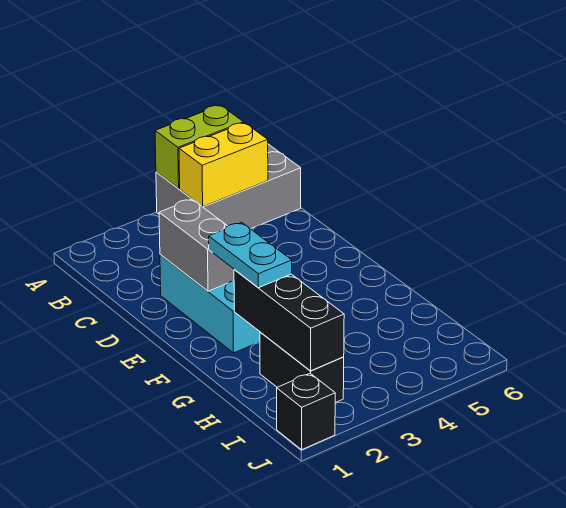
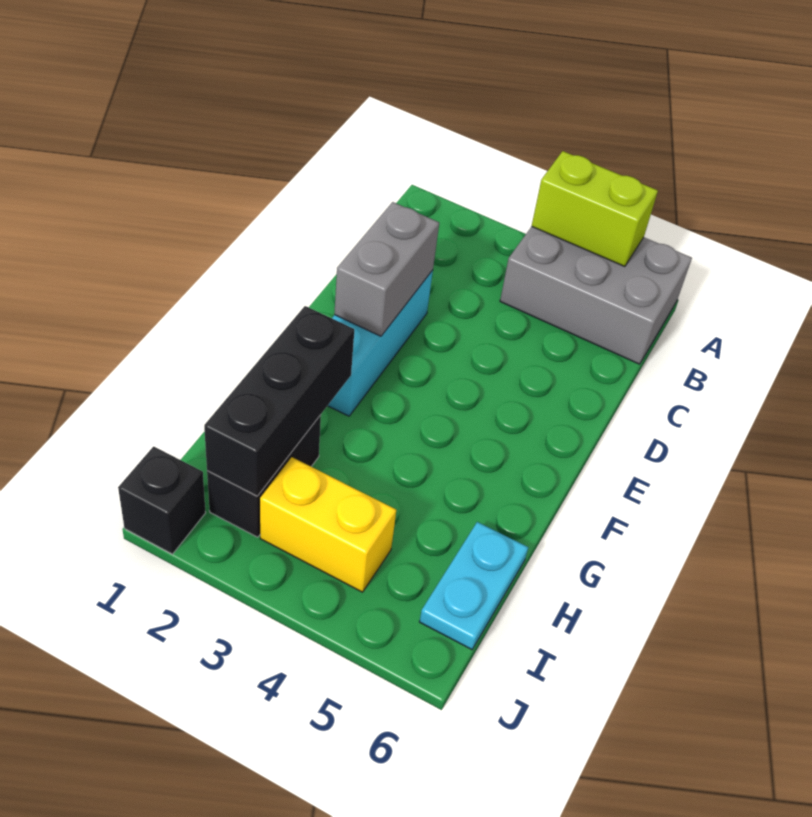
yellow 1x2 brick [179,123,268,207] -> yellow 1x2 brick moved to [260,457,396,592]
cyan 1x2 plate [209,223,292,288] -> cyan 1x2 plate moved to [420,522,528,649]

